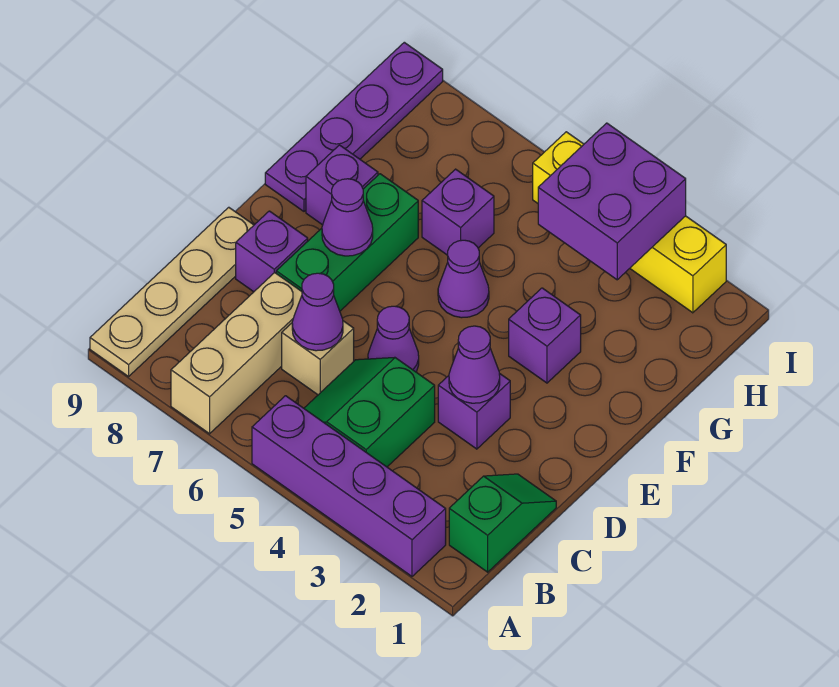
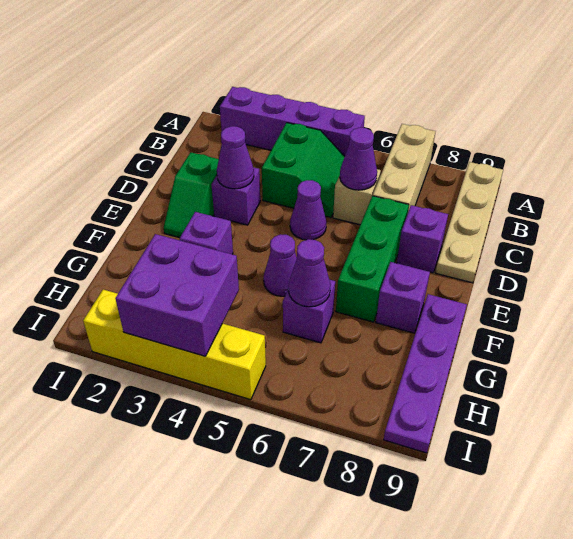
green 1x2 slope [449,474,556,572] -> green 1x2 slope moved to [164,152,219,237]
purple 1x1 cone [322,179,373,256] -> purple 1x1 cone moved to [289,239,330,307]

